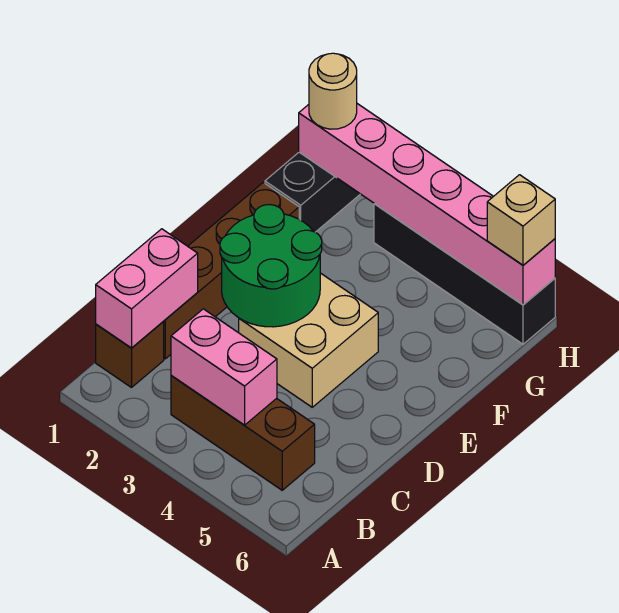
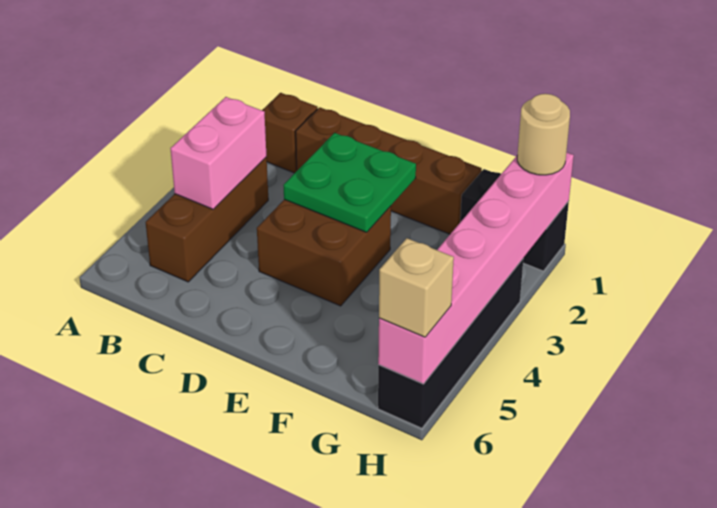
pink 1x2 brick [96,229,198,348] -> none
green 2x2 round brick [220,205,322,327] -> green 2x2 plate [283,133,416,232]
tan 2x2 brick [239,273,378,407] -> brown 2x2 brick [257,200,391,306]

